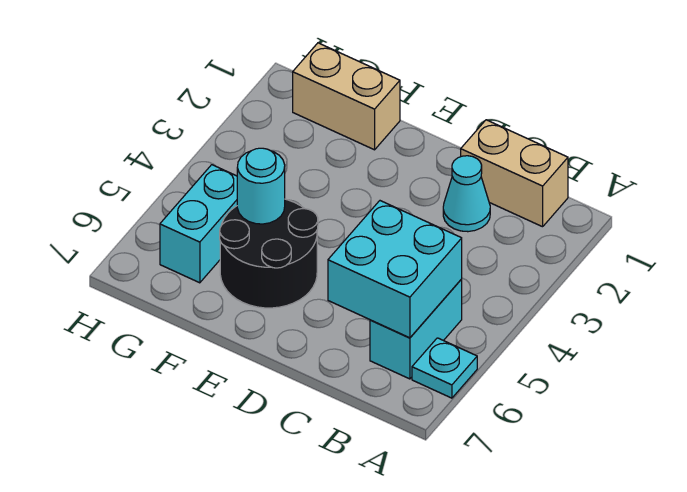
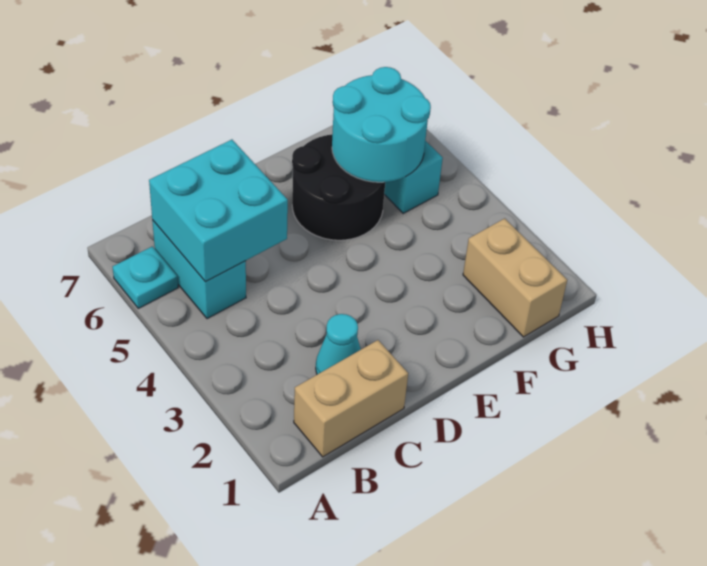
tan 1x2 brick [293,43,400,150] -> tan 1x2 brick turned to [463,218,567,337]
cyan 1x1 round brick [237,148,285,224] -> cyan 2x2 round brick [332,67,431,182]

